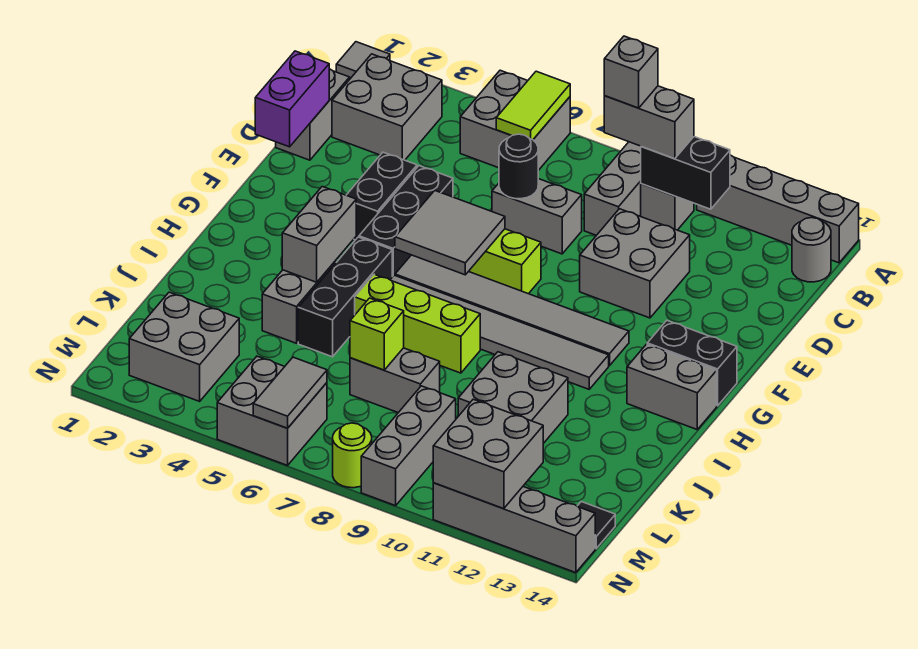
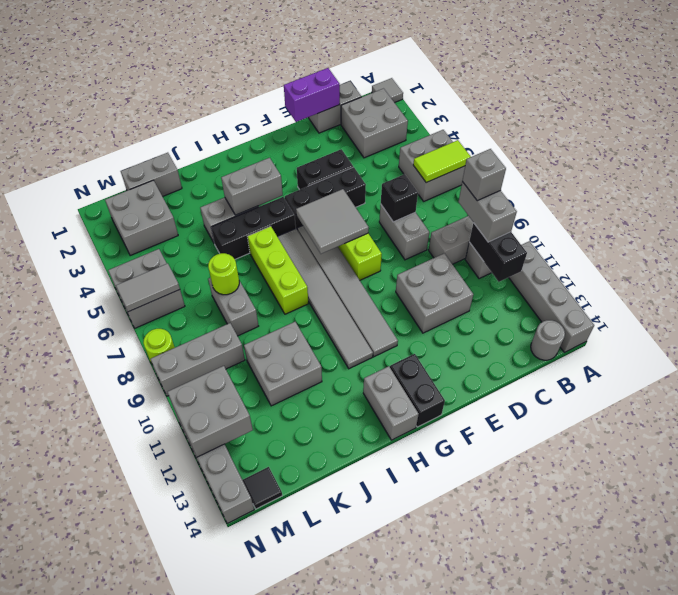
black 1x1 round brick [499,134,538,199] -> black 1x1 brick [381,174,418,222]
none -> grey 1x2 brick [121,153,182,197]
lime 1x1 brick [350,298,404,370] -> lime 1x1 round brick [208,253,239,295]

